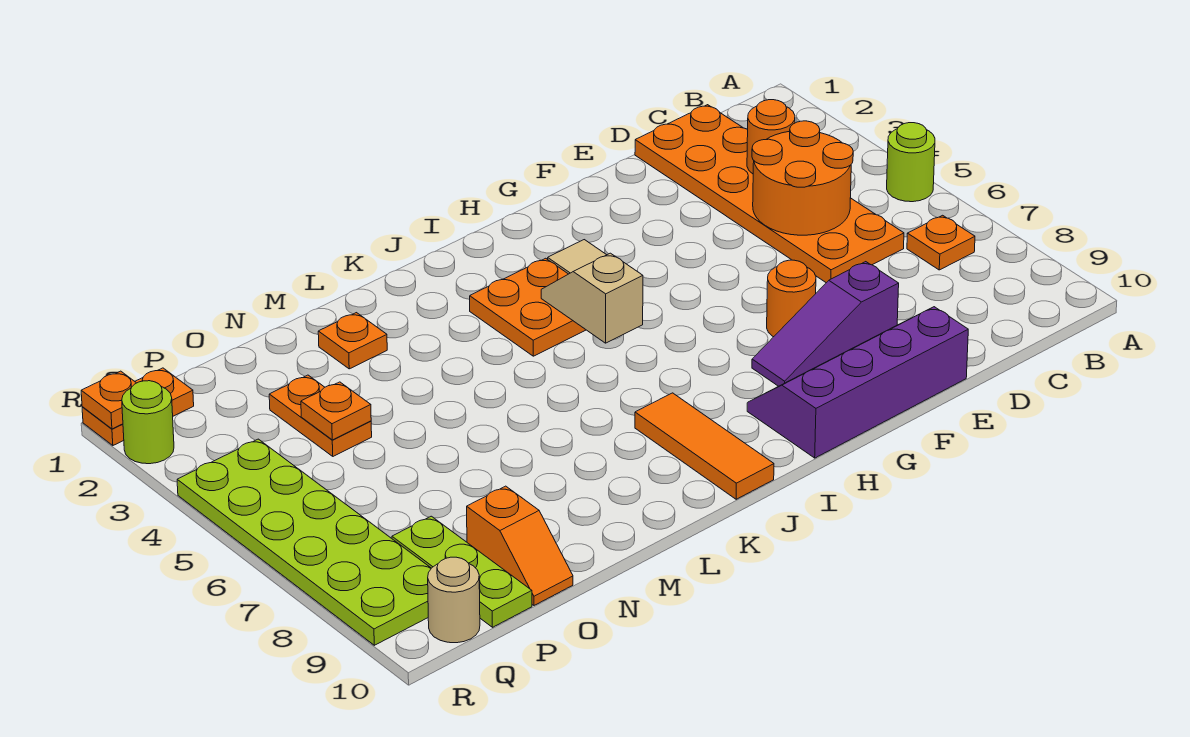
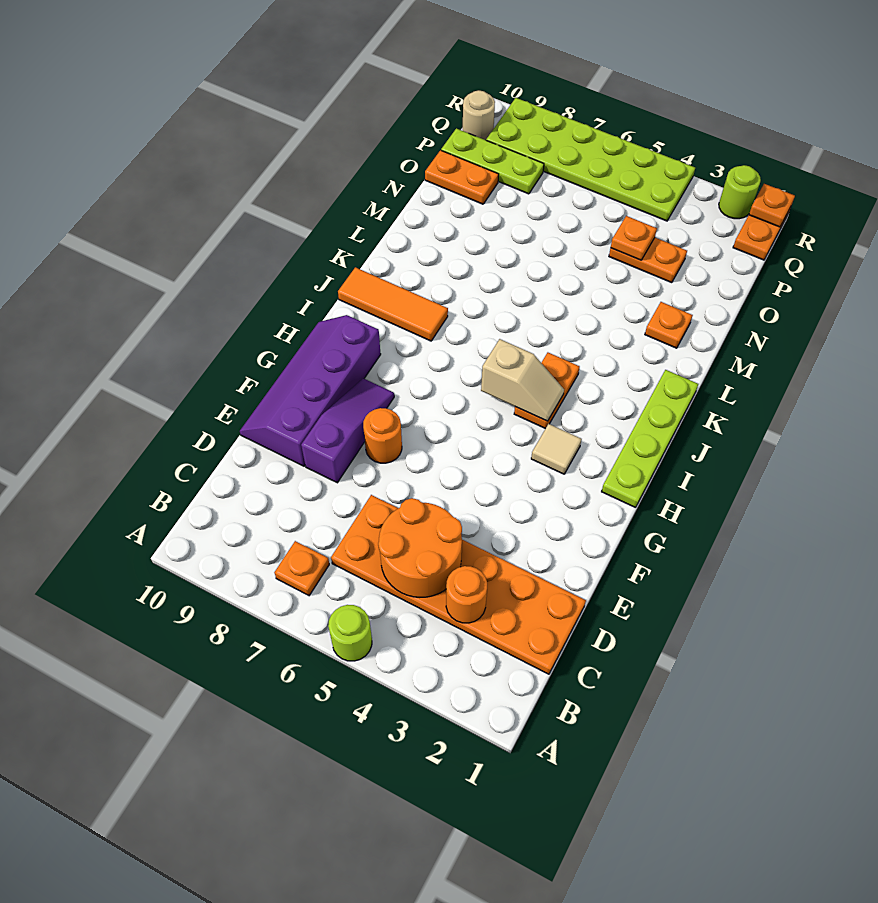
purple 2x4 slope [747,307,968,458] -> purple 2x4 slope turned to [240,315,381,466]
none -> lime 1x4 plate [602,370,698,508]
orange 2x2 plate [470,258,586,356] -> orange 1x2 plate [514,353,580,429]
orange 1x2 slope [467,486,573,605] -> orange 1x2 plate [425,150,499,204]

